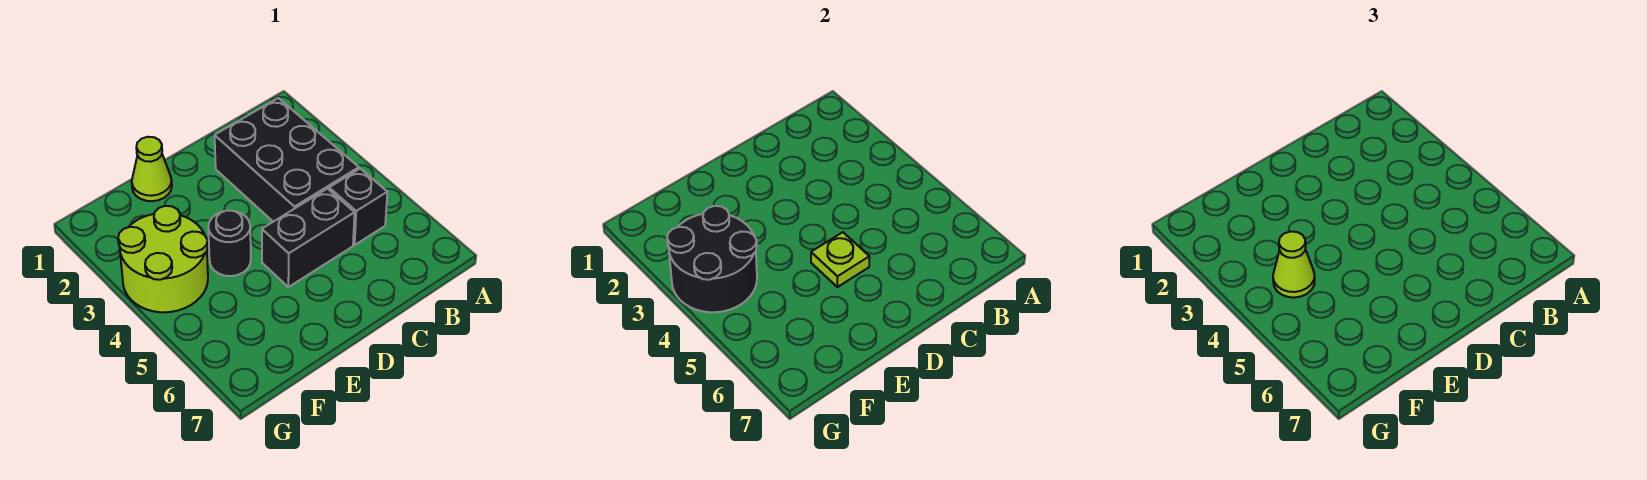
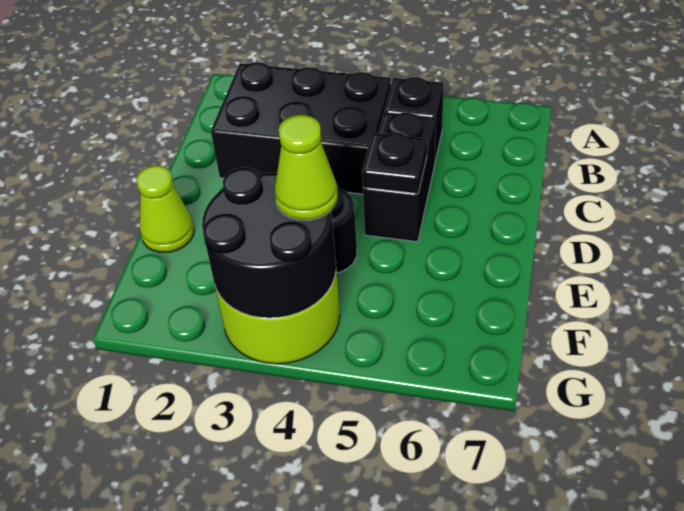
lime 1x1 plate [811,232,870,287] -> black 1x1 plate [362,133,427,194]

